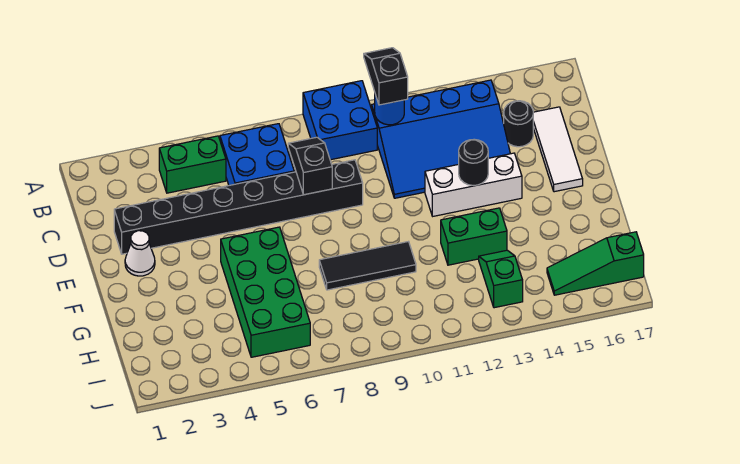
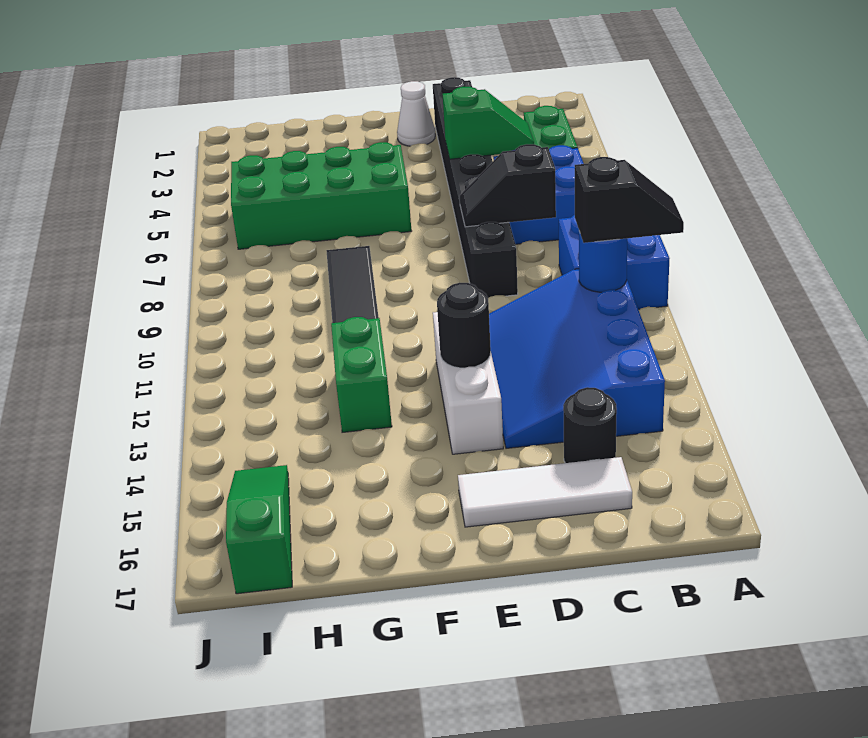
black 1x2 slope [288,137,332,195] -> black 1x2 slope turned to [460,144,556,227]
green 1x2 slope [479,250,523,308] -> green 1x2 slope moved to [443,87,534,159]

